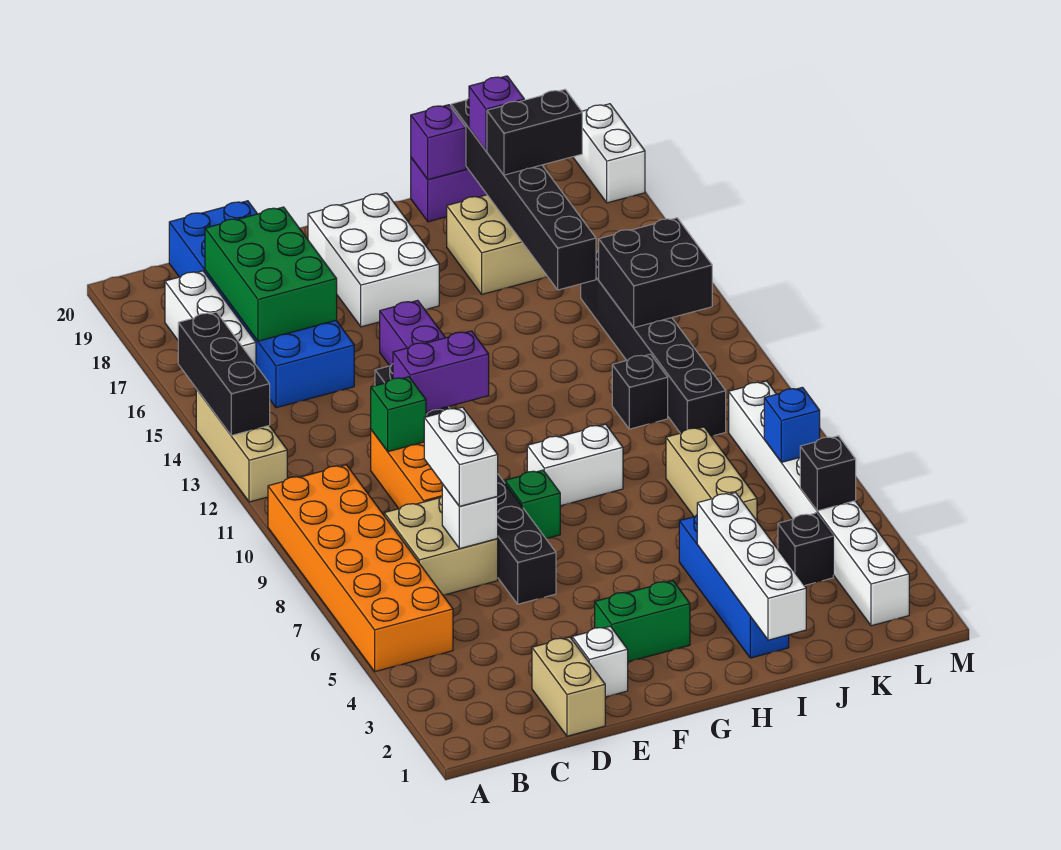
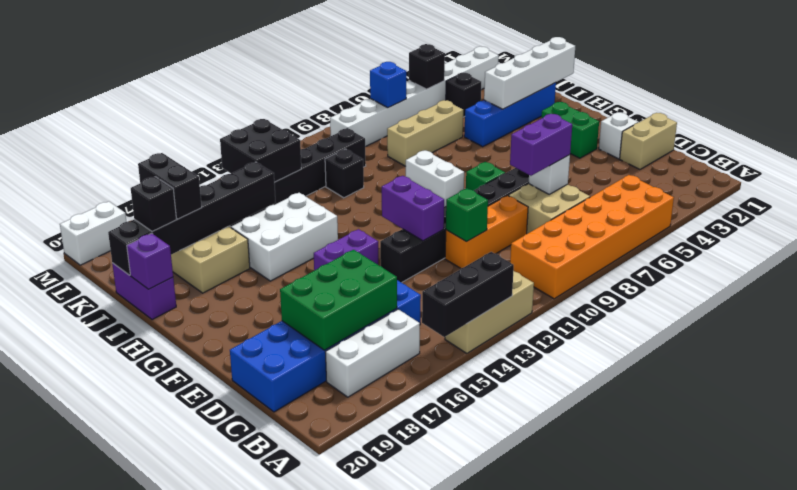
white 1x2 brick [424,407,498,506] -> purple 1x2 brick [510,114,572,176]
white 2x3 brick [308,193,439,327] -> white 2x3 brick moved to [231,193,338,281]
purple 1x1 brick [469,76,524,151] -> black 1x1 brick [131,177,177,232]

